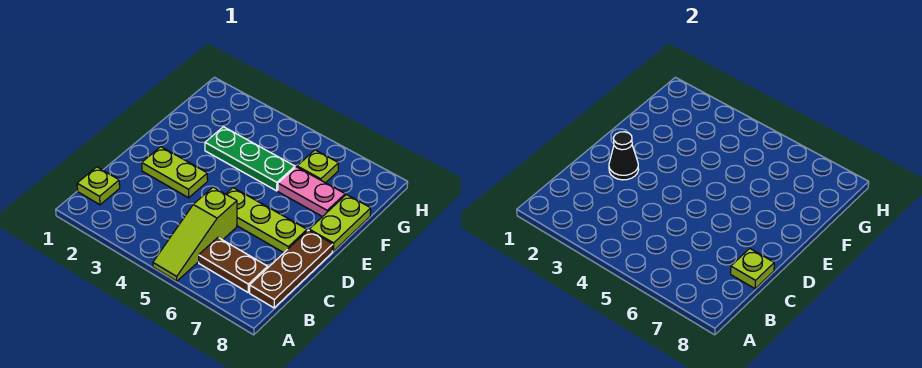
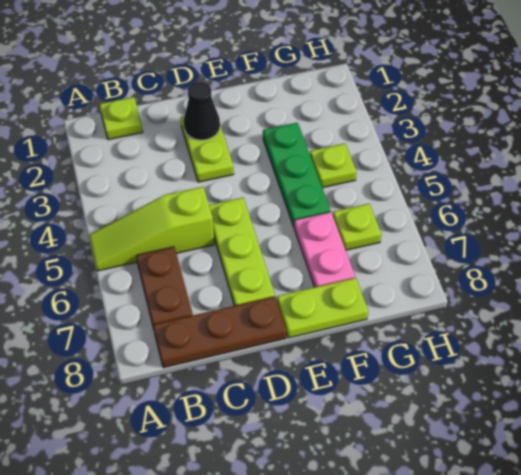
lime 1x1 plate [731,249,774,289] -> lime 1x1 plate moved to [310,143,357,188]

